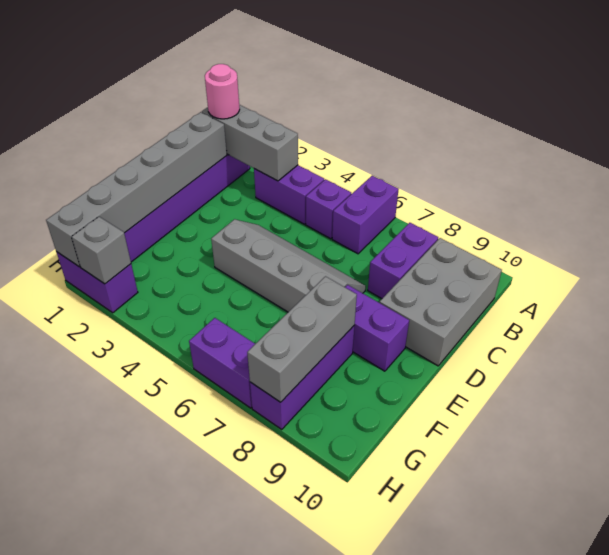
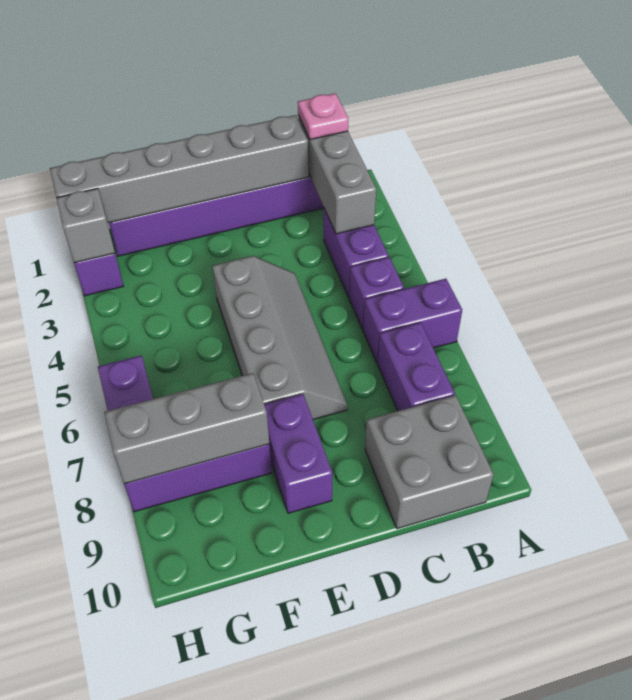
pink 1x1 round brick [205,64,240,119] -> pink 1x1 plate [298,93,348,140]
purple 1x2 brick [368,223,438,299] -> purple 1x2 brick turned to [378,323,455,411]
grey 2x3 brick [380,238,502,366] -> grey 2x2 brick [365,395,494,529]

